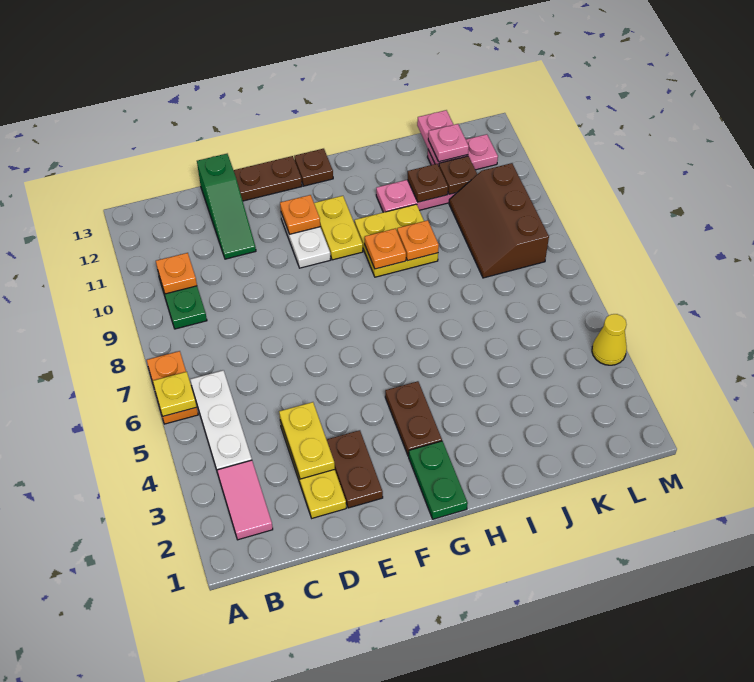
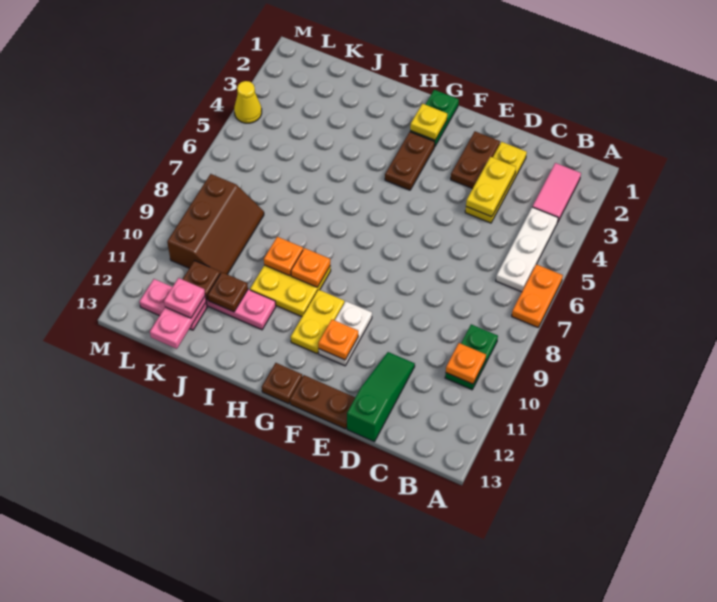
yellow 1x1 plate [153,372,197,417] -> yellow 1x1 plate moved to [410,104,447,140]

